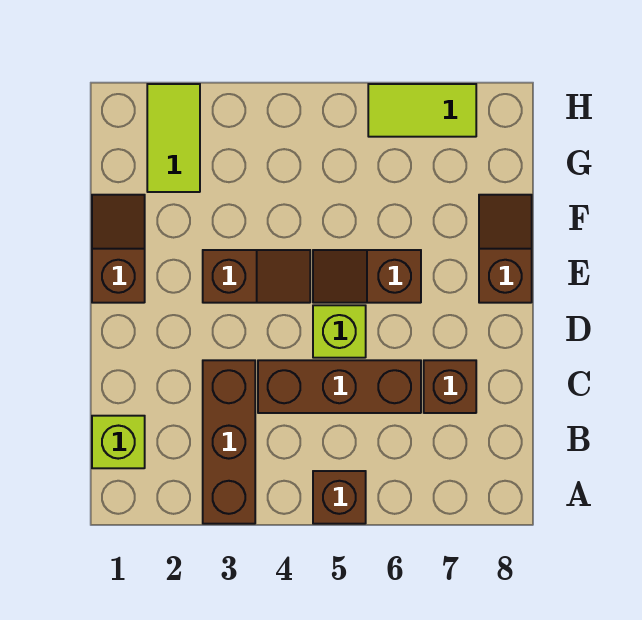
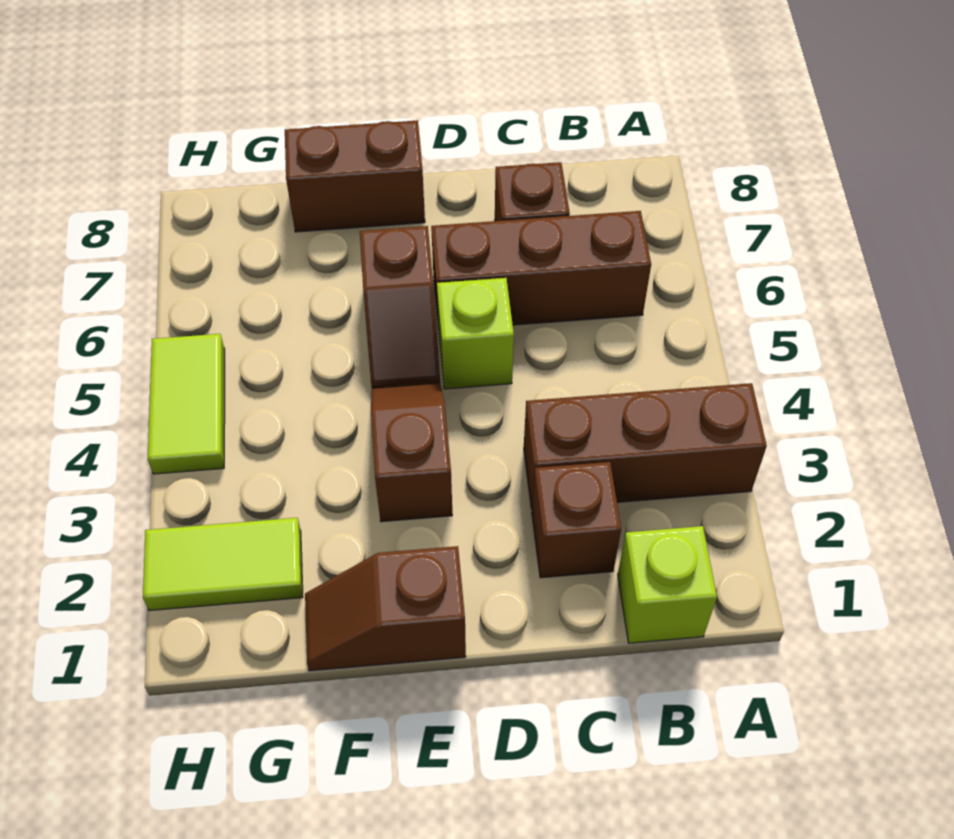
brown 1x1 brick [313,471,366,524] -> brown 1x1 brick moved to [532,462,621,578]
brown 1x3 brick [258,360,421,413] -> brown 1x3 brick turned to [431,211,651,330]
brown 1x2 slope [479,195,532,303] -> brown 1x2 brick [285,120,425,232]
lime 1x2 tile [368,84,476,137] -> lime 1x2 tile moved to [148,334,225,474]

